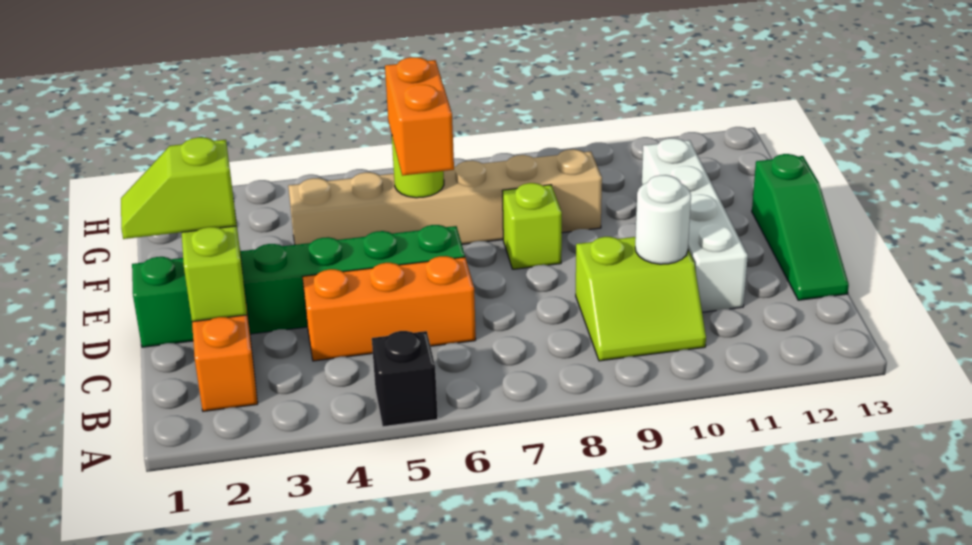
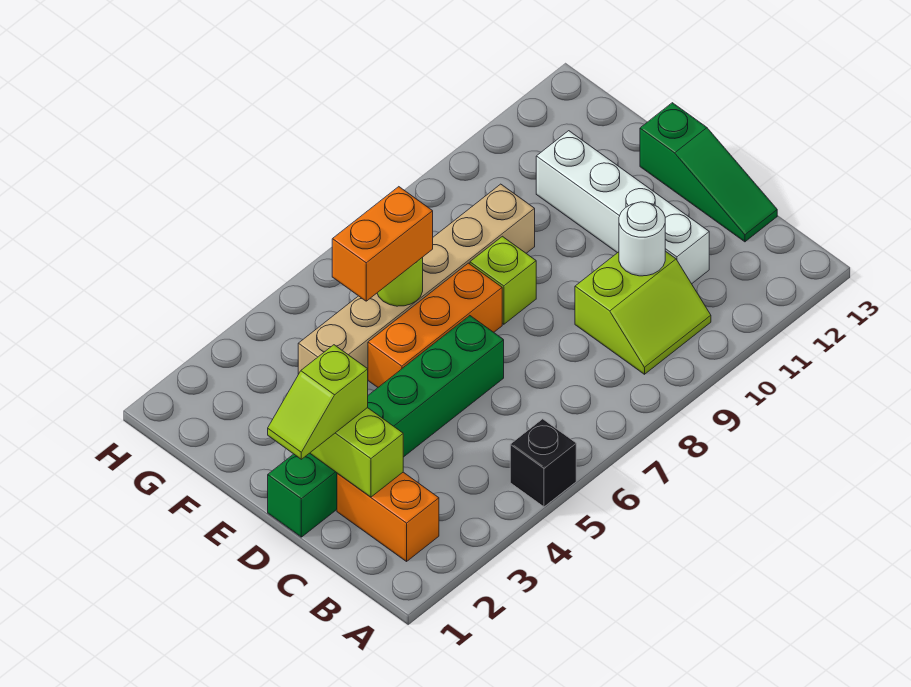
orange 1x3 brick [303,256,476,361] -> orange 1x3 brick moved to [368,263,502,387]
orange 1x2 brick [385,57,454,176] -> orange 1x2 brick turned to [332,187,433,301]

